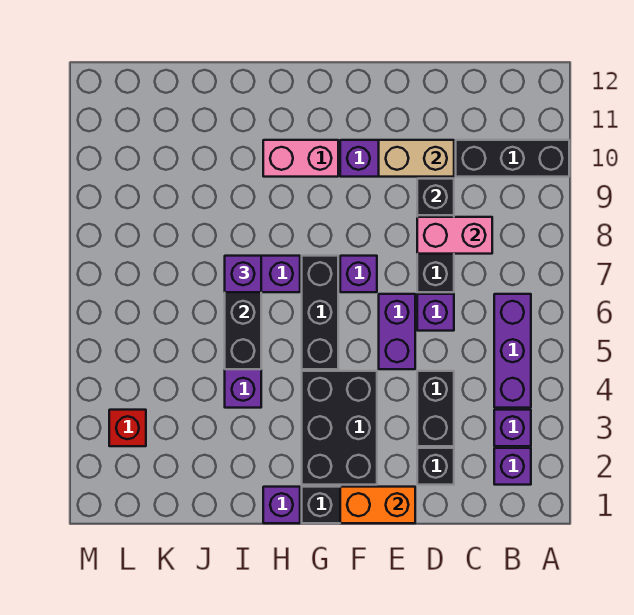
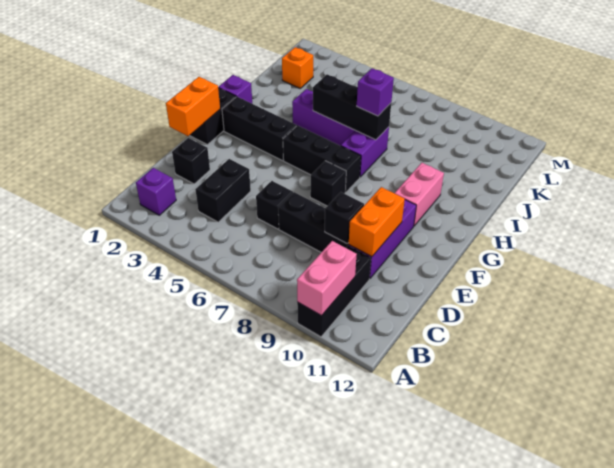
purple 1x1 brick [494,410,531,446] -> none
purple 1x3 brick [494,294,531,408] -> none
pink 1x2 brick [417,217,492,254] -> pink 1x2 brick moved to [297,241,357,316]
black 1x2 brick [417,371,454,446] -> black 1x2 brick turned to [195,159,251,222]
purple 1x1 brick [417,294,454,331] -> black 1x1 brick [256,181,293,229]
tan 1x2 brick [379,140,454,177] -> orange 1x2 brick [349,187,405,257]
purple 1x2 brick [379,294,415,369] -> none
black 2x3 brick [302,371,377,485] -> black 1x3 brick [222,97,296,161]
purple 1x1 brick [340,256,377,292] -> black 1x1 brick [310,161,346,206]
none -> orange 1x1 brick [282,47,313,88]
red 1x1 brick [109,410,146,446] -> none

